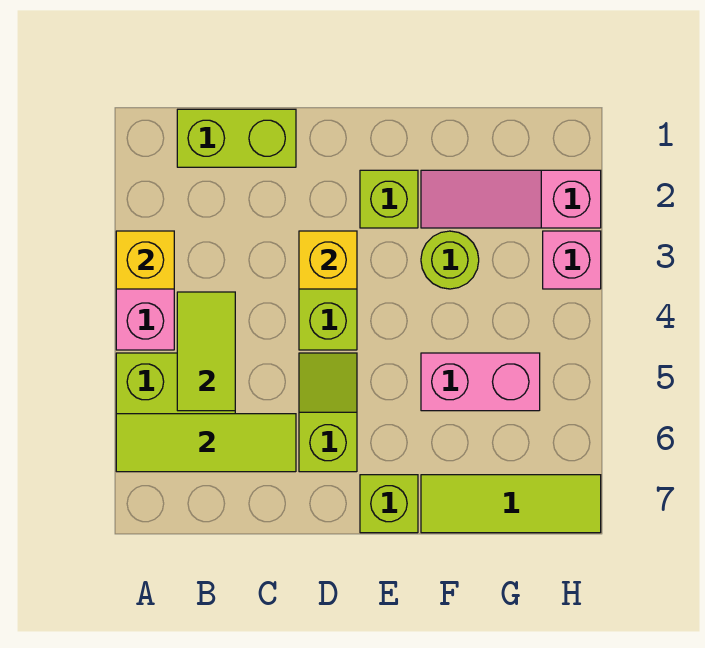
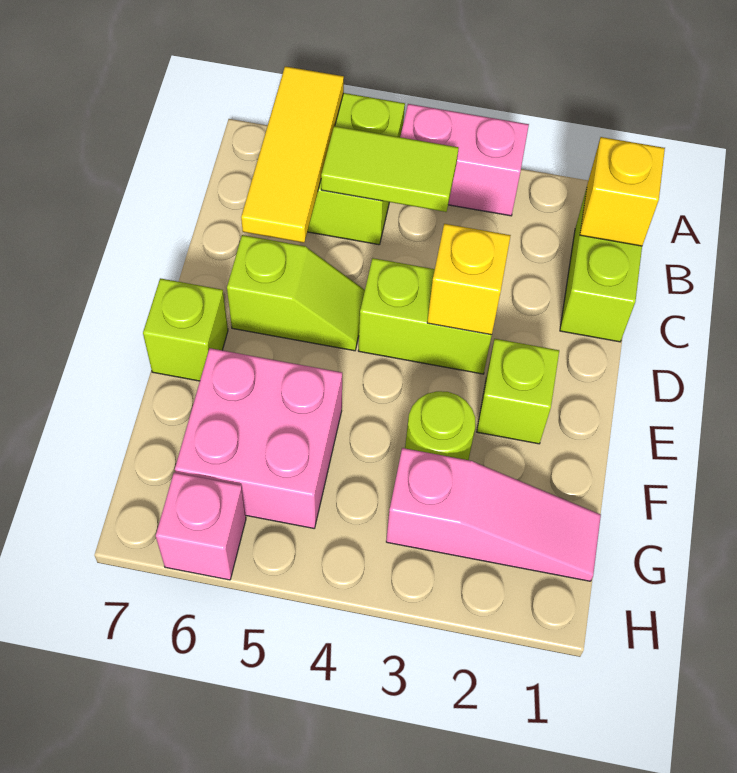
yellow 1x1 brick [116,231,174,289] -> yellow 1x1 brick moved to [580,137,665,246]
lime 1x3 tile [116,414,296,472] -> yellow 1x3 tile [241,66,344,243]
pink 1x3 slope [421,170,601,228] -> pink 1x3 slope turned to [386,448,601,581]
pink 1x2 brick [421,353,540,411] -> pink 2x2 brick [175,348,342,528]
lime 1x3 tile [421,475,601,533] -> none
pink 1x1 brick [543,231,601,289] -> pink 1x1 brick moved to [156,473,246,580]

